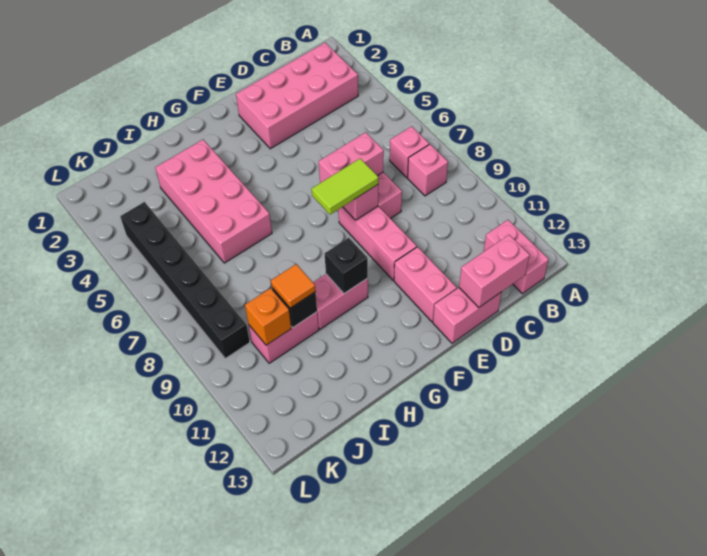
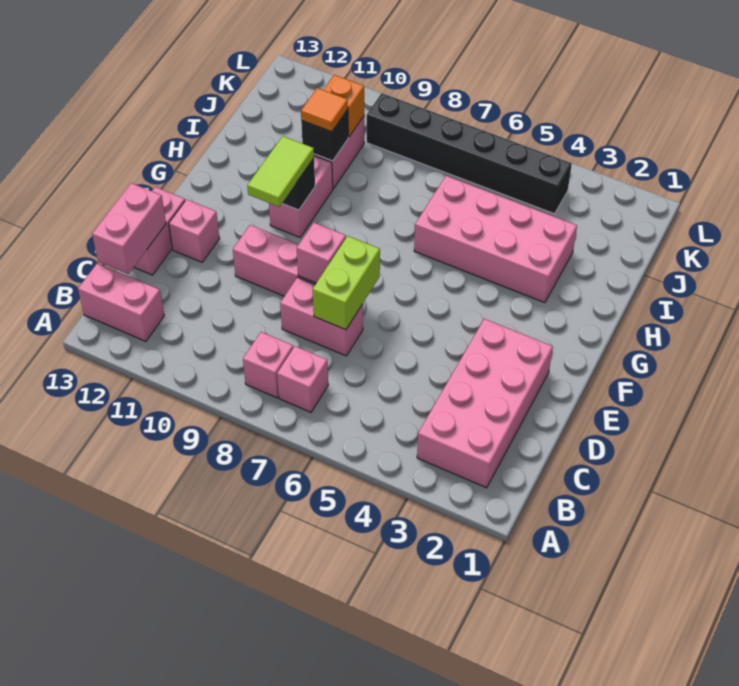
pink 1x2 brick [319,132,384,183] -> lime 1x2 brick [312,236,380,330]
lime 1x2 tile [312,159,378,215] -> lime 1x2 tile moved to [247,136,314,207]
pink 1x2 brick [394,247,457,322] -> pink 1x1 brick [169,200,220,262]

